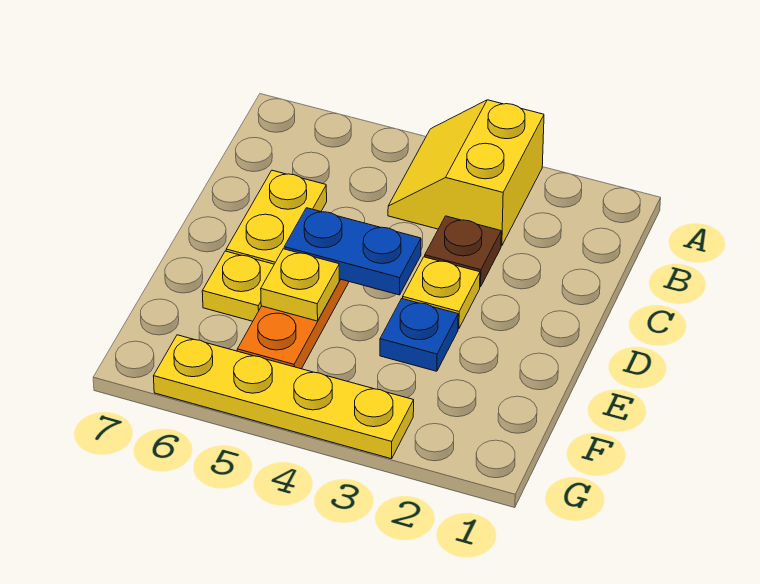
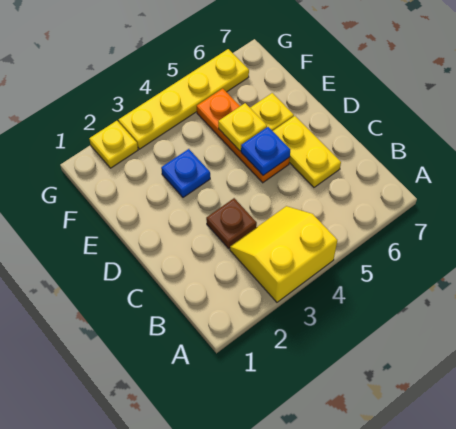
yellow 2x2 slope [388,100,544,246] -> yellow 2x2 slope turned to [230,206,337,302]
yellow 1x1 plate [403,257,480,329] -> yellow 1x1 plate moved to [89,121,138,168]
blue 1x2 plate [284,208,421,295] -> blue 1x1 plate [241,127,290,175]

